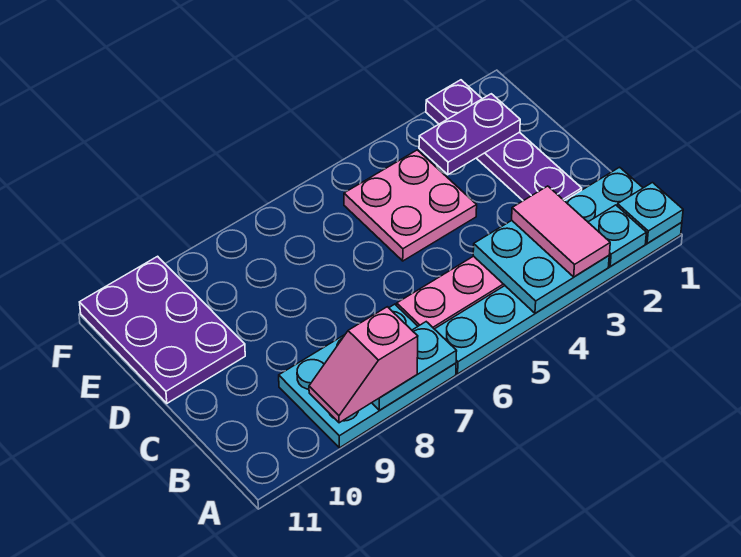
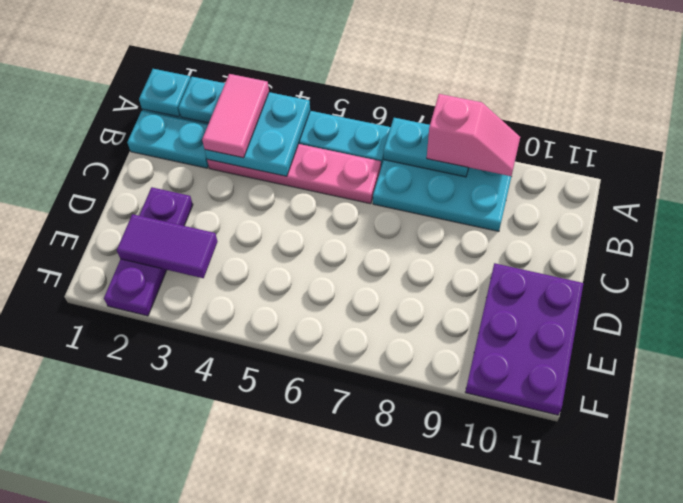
purple 1x4 plate [426,80,582,201] -> purple 1x3 plate [104,187,193,316]
pink 2x2 plate [344,150,477,261] -> none
purple 1x2 plate [419,94,520,175] -> purple 1x2 tile [117,214,218,278]

